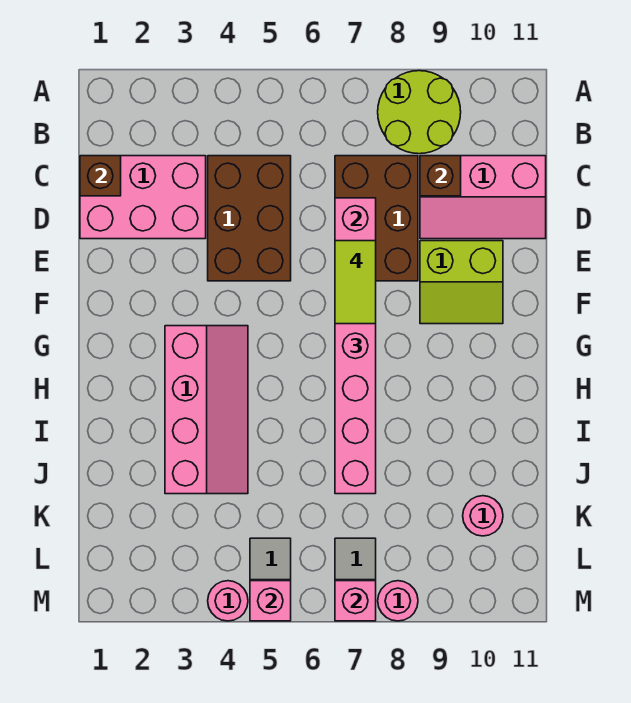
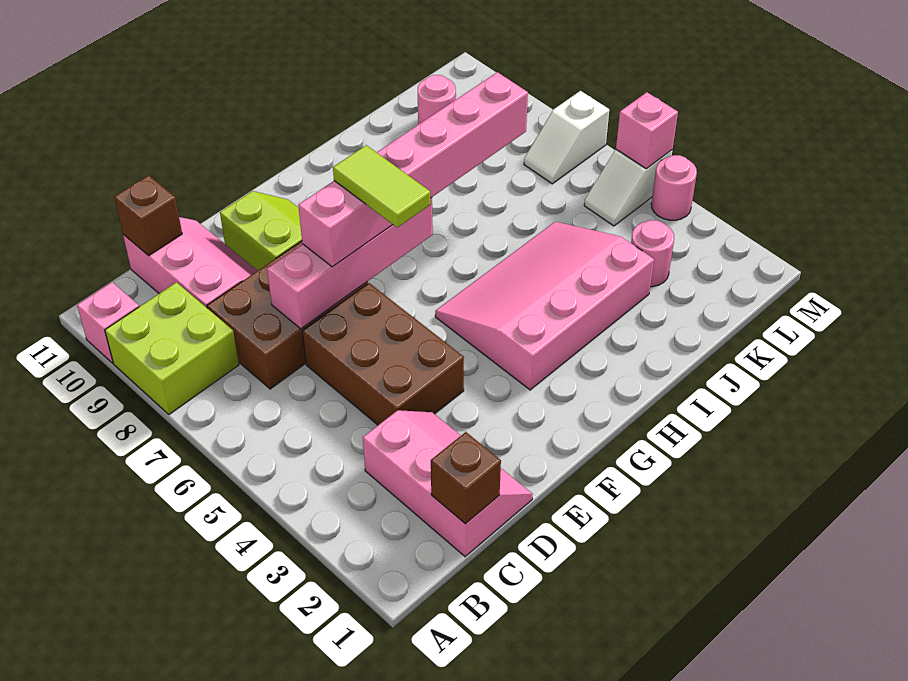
lime 2x2 round brick [378,71,461,154] -> lime 2x2 brick [105,282,239,414]
pink 2x3 brick [80,156,206,239] -> pink 2x3 slope [363,410,533,557]
brown 2x3 brick [208,156,291,281] -> brown 2x3 brick turned to [302,283,464,425]
brown 1x1 brick [420,156,461,196] -> brown 1x1 brick moved to [114,175,182,256]
lime 1x2 tile [335,241,376,324] -> lime 1x2 tile turned to [333,145,431,227]
pink 2x4 slope [165,326,248,494] -> pink 3x4 slope [435,222,654,390]
pink 1x1 brick [335,581,376,621] -> pink 1x1 brick moved to [77,282,139,363]
pink 1x1 round brick [378,581,418,621] -> pink 1x1 round brick moved to [631,220,674,287]

